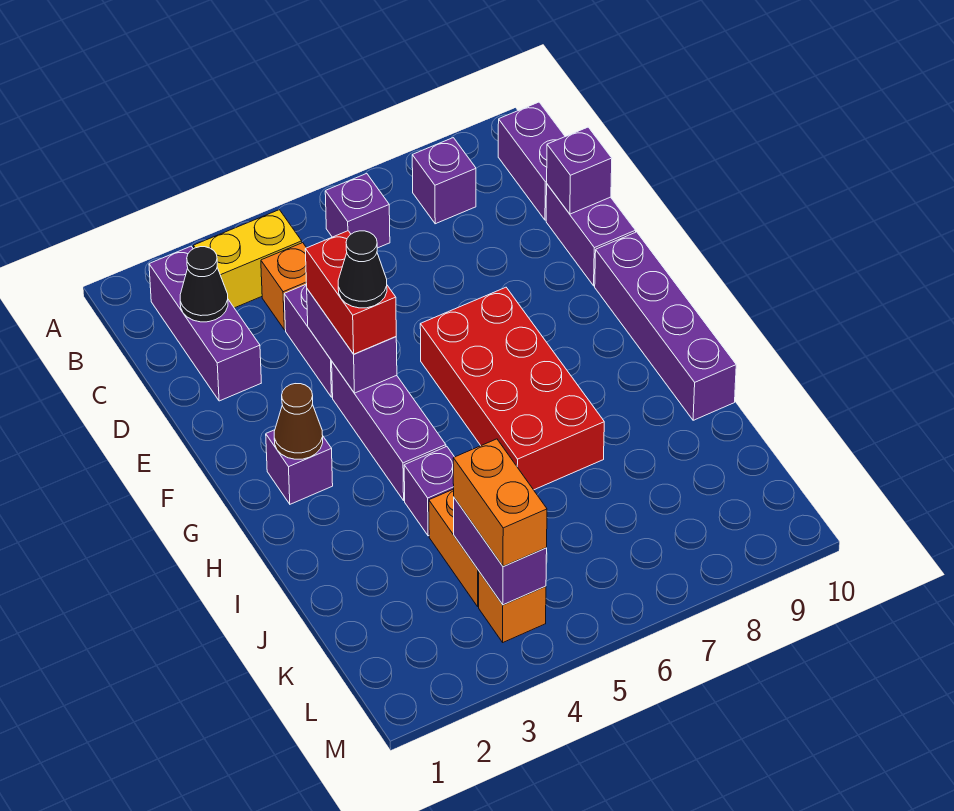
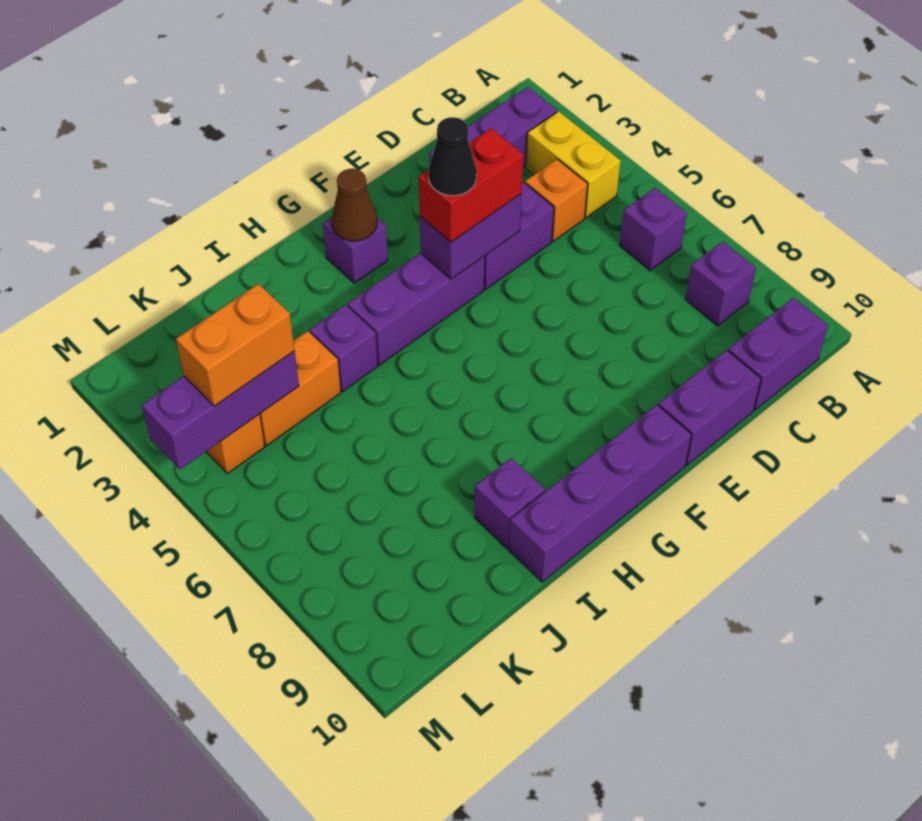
black 1x1 cone [180,247,228,322] -> none
purple 1x1 brick [547,127,612,214] -> purple 1x1 brick moved to [474,458,545,548]
red 2x4 brick [420,287,604,490] -> none
purple 1x2 brick [454,498,547,605] -> purple 1x3 brick [142,351,299,470]

